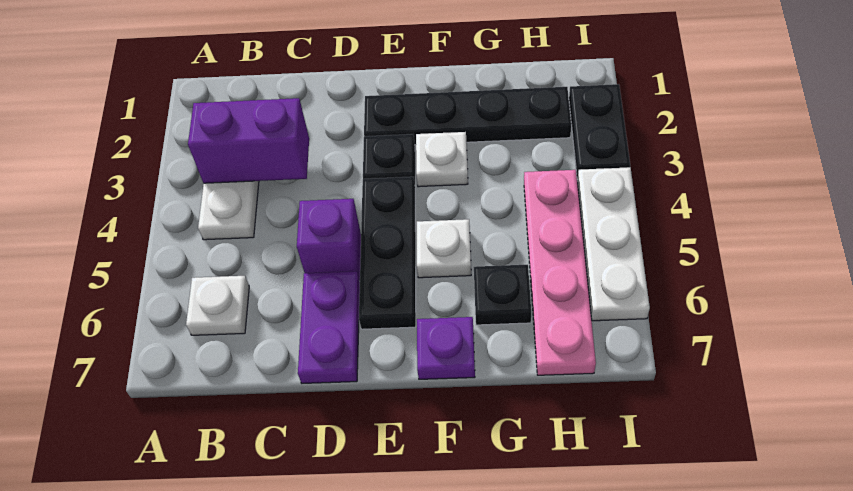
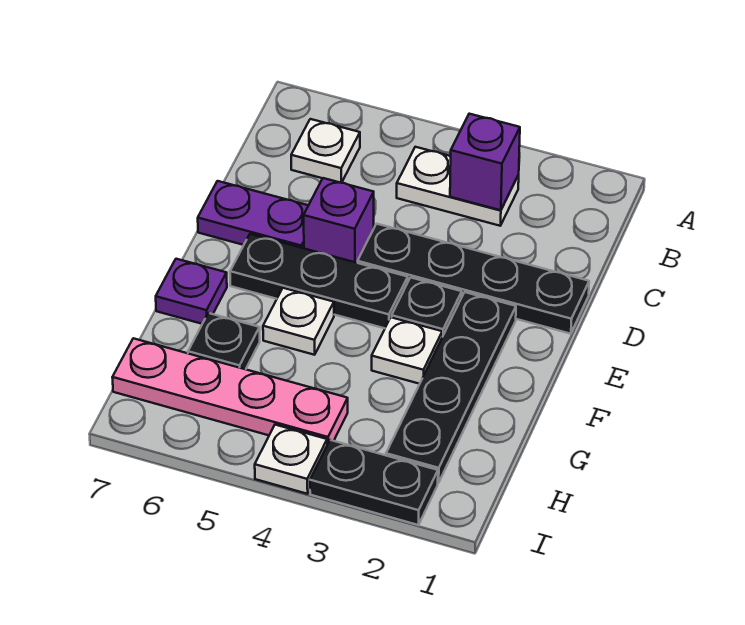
purple 1x2 brick [188,98,309,183] -> purple 1x1 brick [450,114,520,210]
none -> black 1x4 plate [358,224,589,334]
white 1x3 plate [577,167,650,321] -> white 1x1 plate [255,425,327,494]

